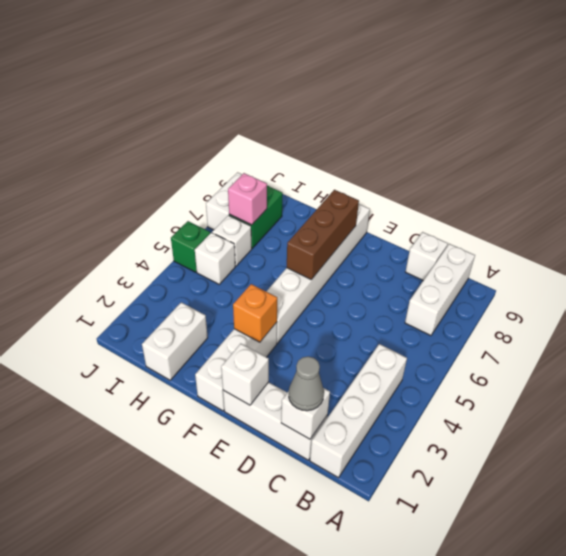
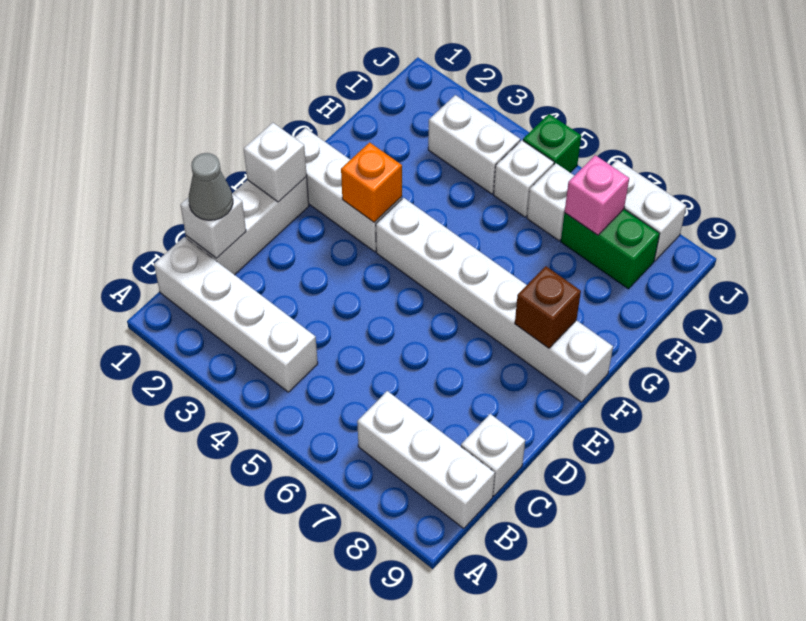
brown 1x3 brick [287,190,359,280] -> brown 1x1 brick [515,266,581,348]
white 1x2 brick [142,302,208,380] -> white 1x2 brick moved to [428,95,520,194]

